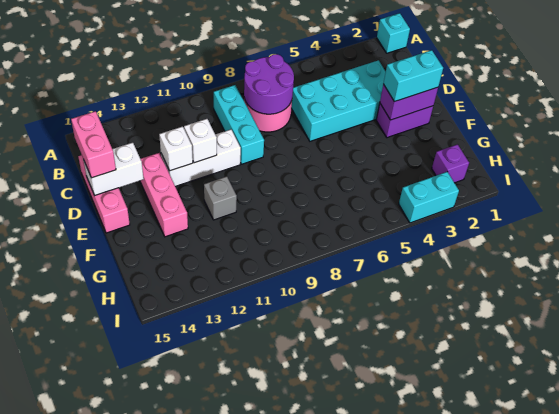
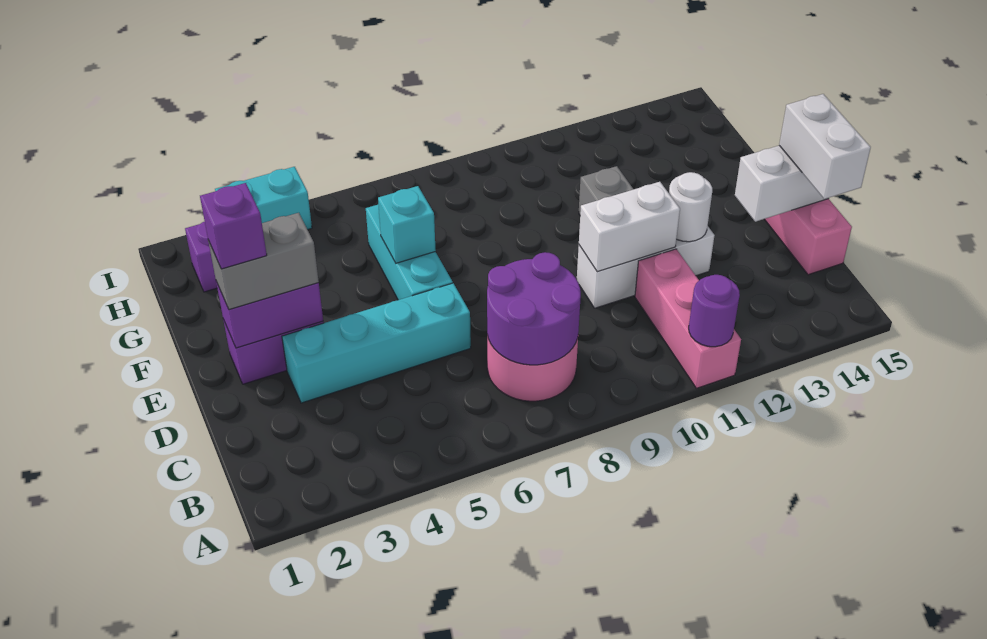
cyan 1x1 brick [377,13,410,53] -> cyan 1x1 brick moved to [378,186,436,263]
none -> purple 1x1 round brick [689,275,740,347]
cyan 1x3 brick [214,85,264,164] -> cyan 1x3 brick moved to [366,205,453,300]
cyan 2x4 brick [291,60,386,141] -> cyan 1x4 brick [282,283,471,403]
pink 1x2 brick [71,111,116,178] -> white 1x2 brick [779,94,871,199]
white 1x1 brick [184,119,217,163] -> white 1x2 brick [579,182,680,272]
white 1x1 brick [159,126,193,171] -> white 1x1 round brick [669,172,712,242]
pink 1x3 brick [140,153,188,237] -> pink 1x3 brick moved to [635,249,741,388]
cyan 1x2 brick [383,50,443,102] -> grey 1x2 brick [208,213,319,310]
none -> purple 1x1 brick [200,183,267,269]

